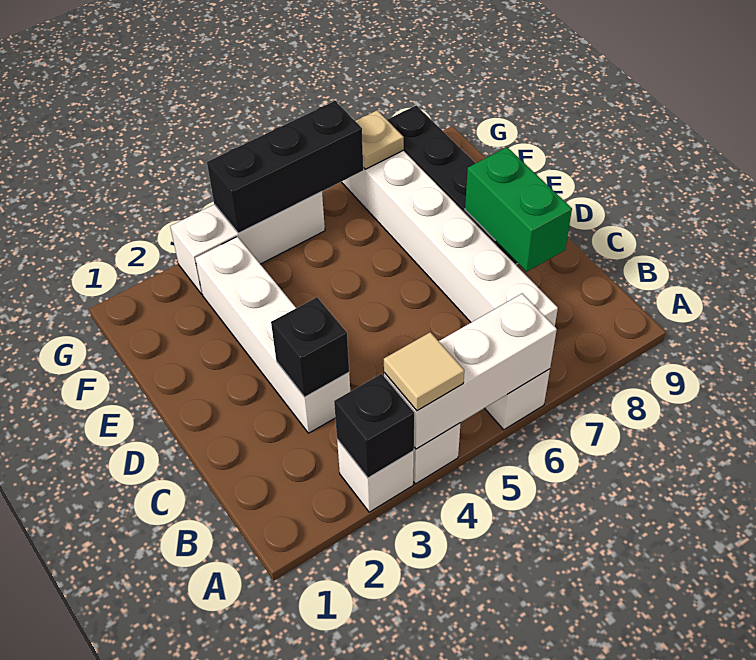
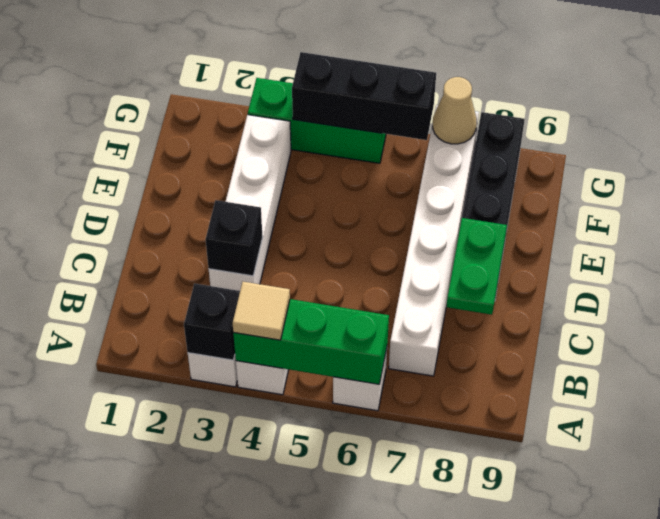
white 1x3 brick [384,293,557,449] -> green 1x3 brick [233,299,389,384]
green 1x2 brick [465,147,572,272] -> green 1x2 plate [446,218,507,315]
white 1x3 brick [170,192,325,294] -> green 1x3 brick [248,78,386,163]
tan 1x1 plate [356,110,404,169] -> tan 1x1 cone [433,77,477,144]

